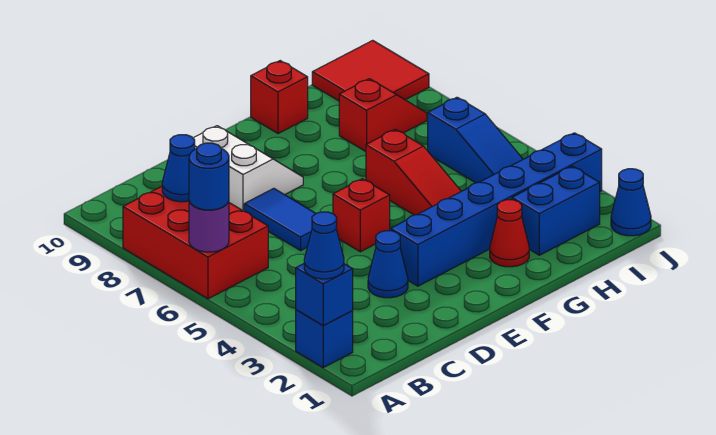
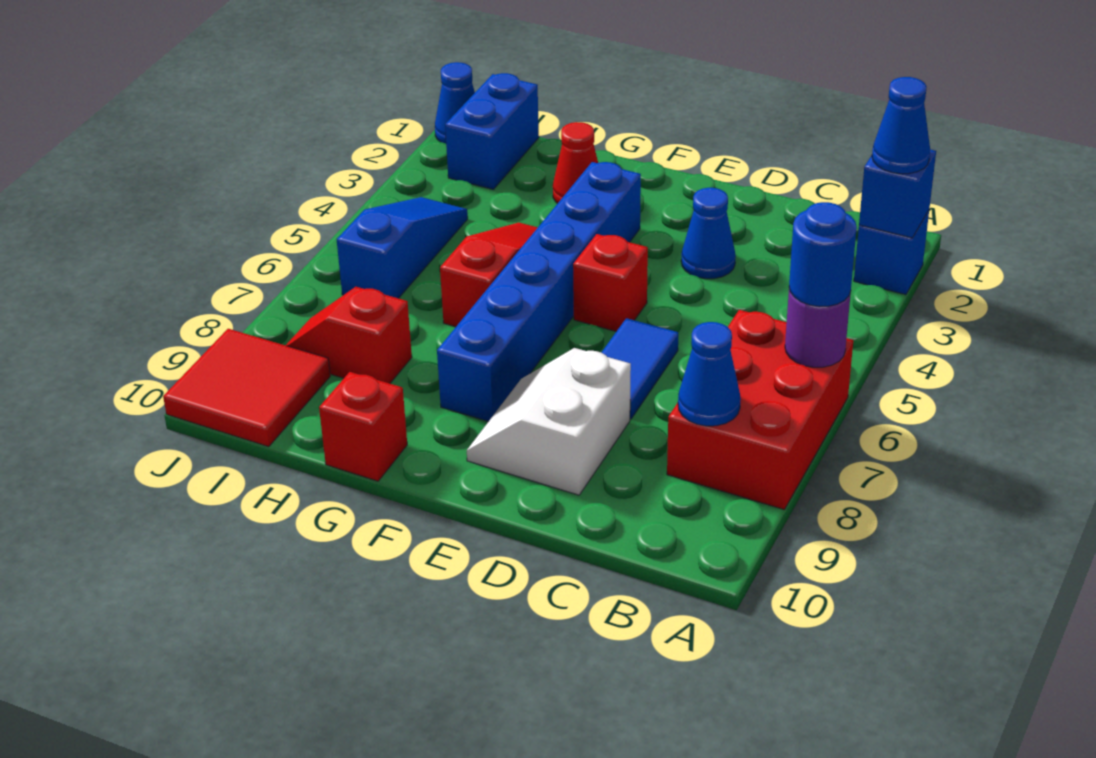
blue 1x6 brick [391,133,602,286] -> blue 1x6 brick turned to [437,162,641,421]
blue 1x2 brick [512,166,600,255] -> blue 1x2 brick turned to [445,73,539,189]

